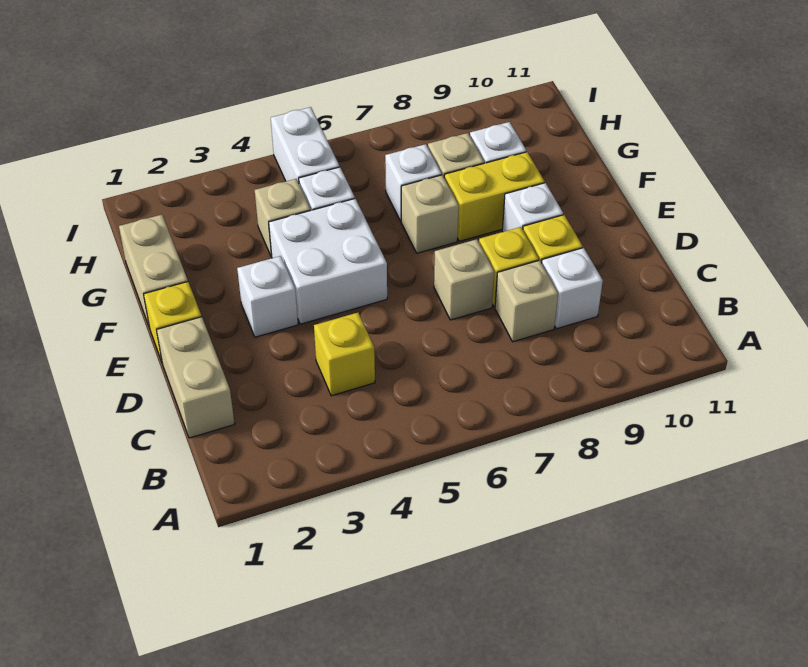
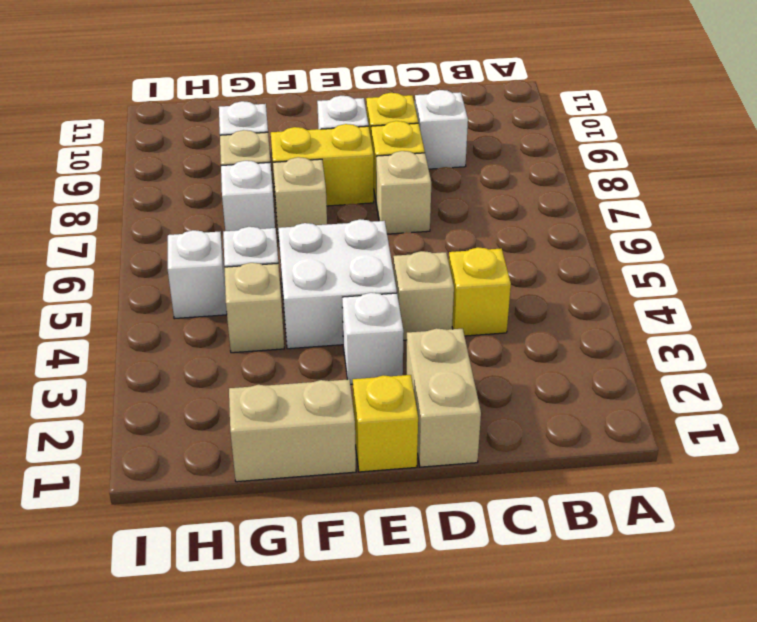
tan 1x2 brick [157,317,235,438] -> tan 1x2 brick turned to [406,328,481,467]
tan 1x1 brick [495,260,558,342] -> tan 1x1 brick moved to [393,251,454,340]
yellow 1x2 brick [444,152,545,241] -> yellow 1x2 brick turned to [271,124,374,206]
white 1x2 brick [271,107,340,183] -> white 1x1 brick [168,230,227,319]

